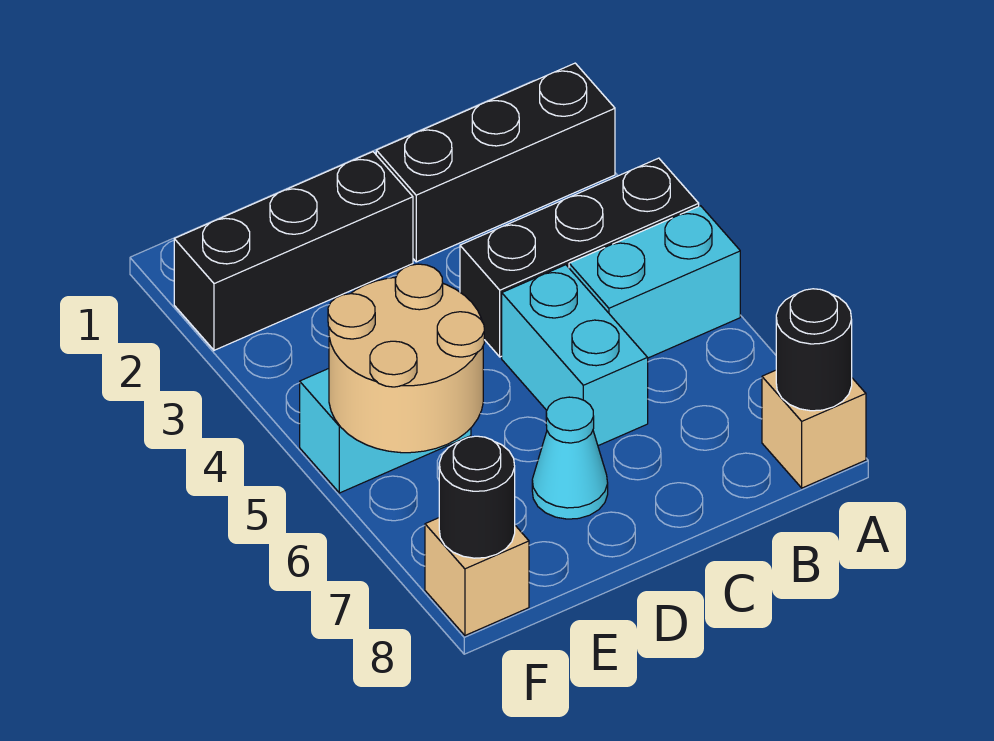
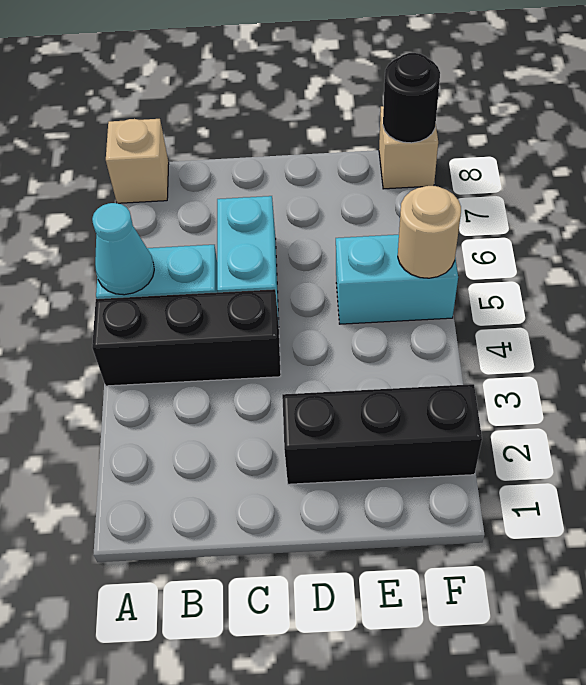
black 1x3 brick [376,63,615,262] -> none
black 1x1 round brick [776,289,852,411] -> none
cyan 1x1 cone [532,397,608,519] -> cyan 1x1 cone moved to [92,203,154,295]
tan 2x2 round brick [328,264,484,453] -> tan 1x1 round brick [398,186,461,278]

